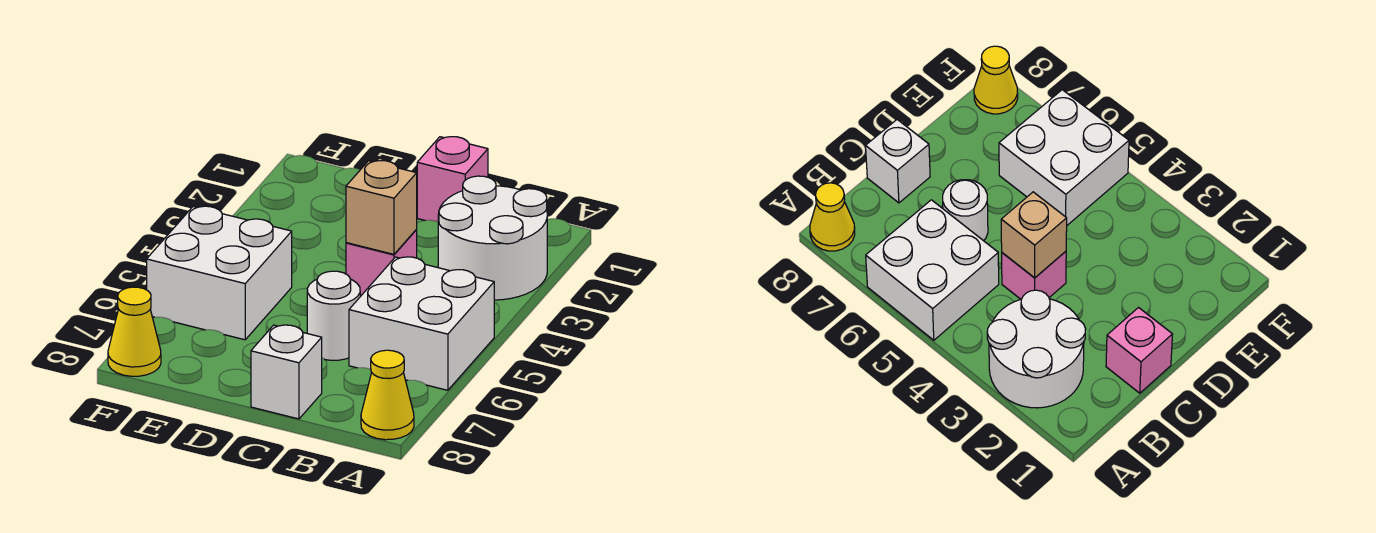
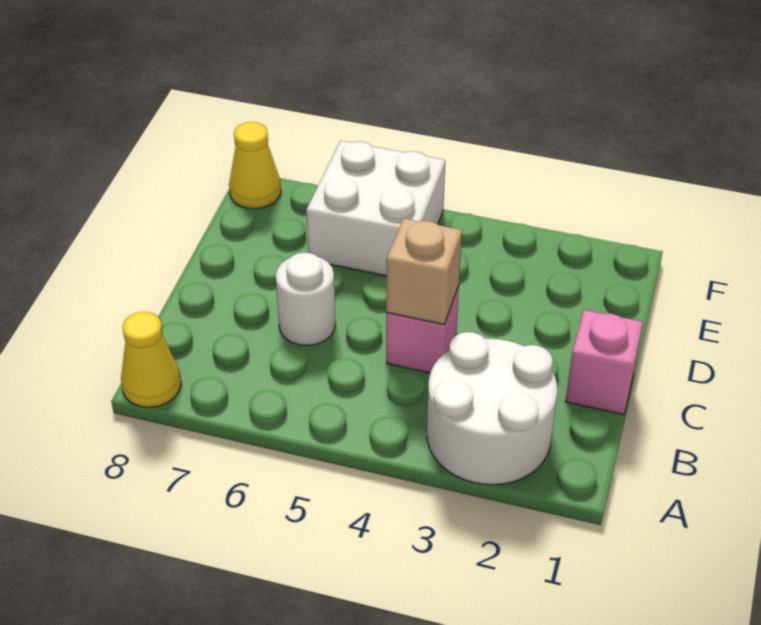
white 2x2 brick [349,257,494,390] -> none
white 1x1 brick [251,325,322,419] -> none

